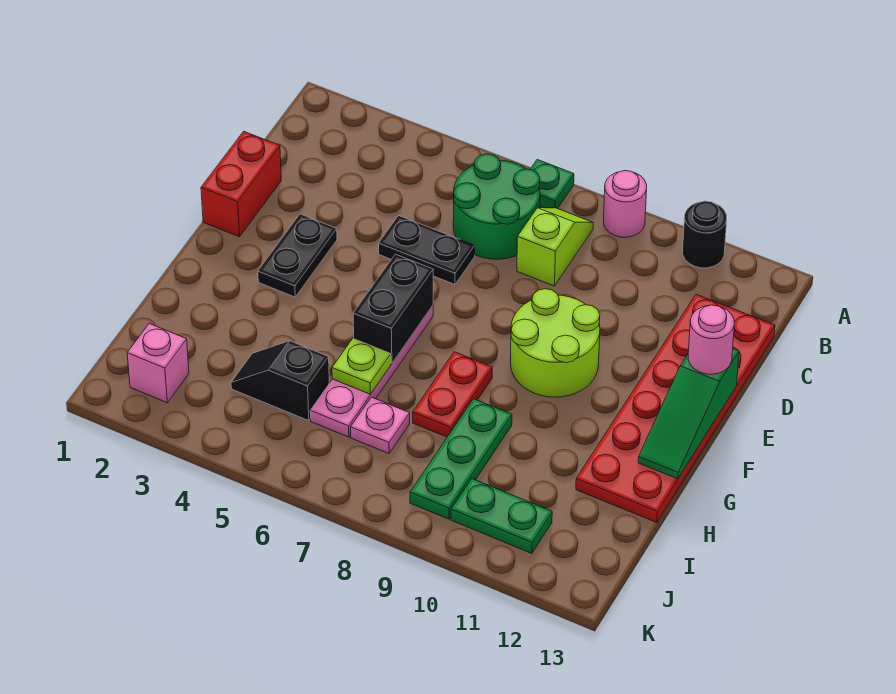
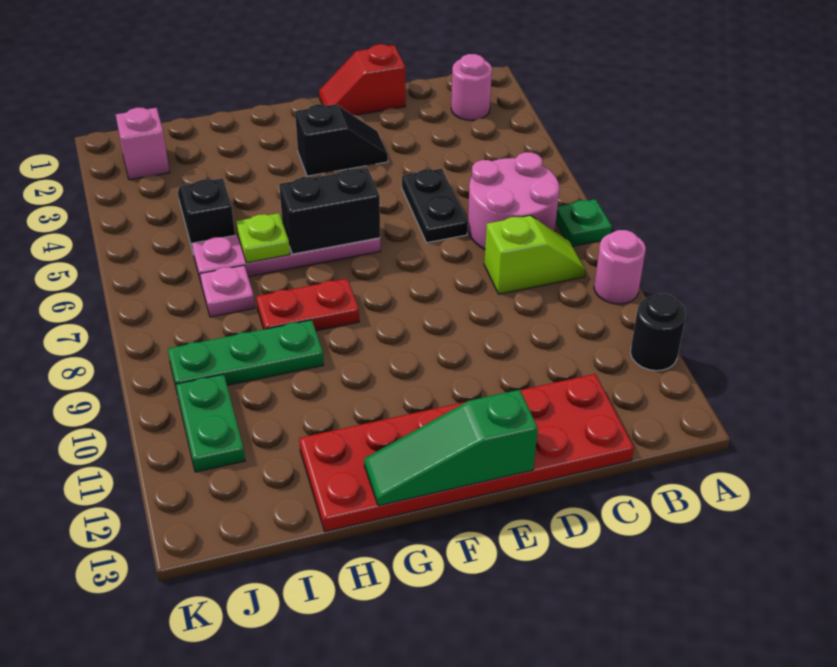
green 2x2 round brick [453,154,540,259] -> pink 2x2 round brick [468,152,559,250]
red 1x2 brick [201,131,281,237] -> red 1x2 slope [319,44,405,115]
black 1x2 plate [258,214,337,297] -> black 1x2 slope [295,104,388,176]
lime 2x2 round brick [510,289,600,397] -> none
pink 1x1 round brick [688,305,734,374] -> pink 1x1 round brick moved to [451,54,492,120]

